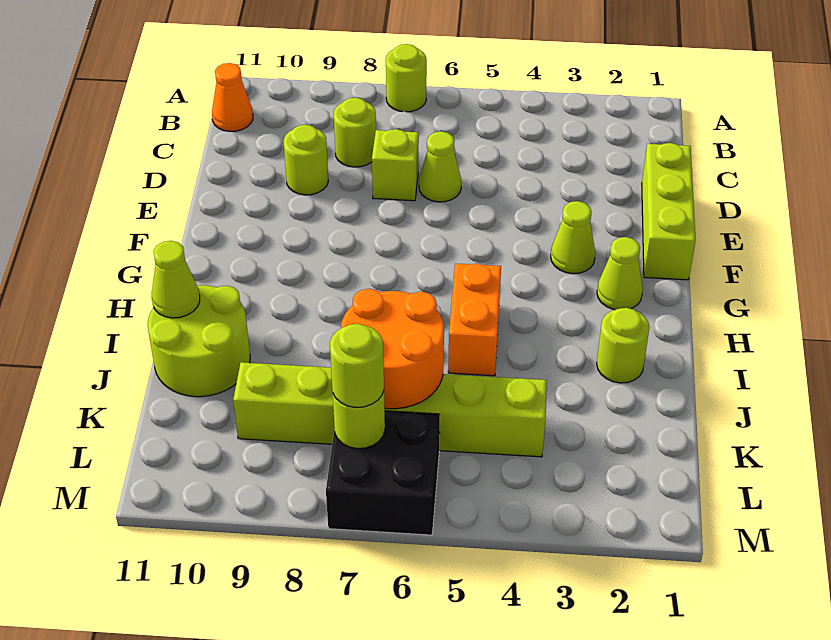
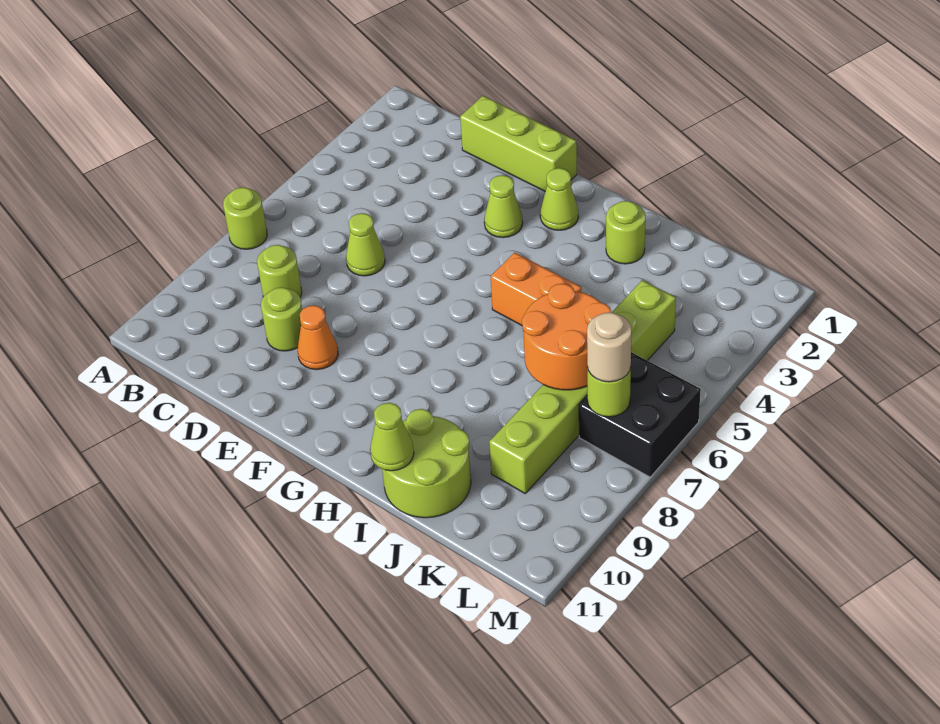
orange 1x1 cone [212,63,253,132] -> orange 1x1 cone moved to [298,305,338,370]
lime 1x1 brick [372,129,419,201] -> none
lime 1x1 round brick [330,324,384,407] -> tan 1x1 round brick [587,312,631,382]

